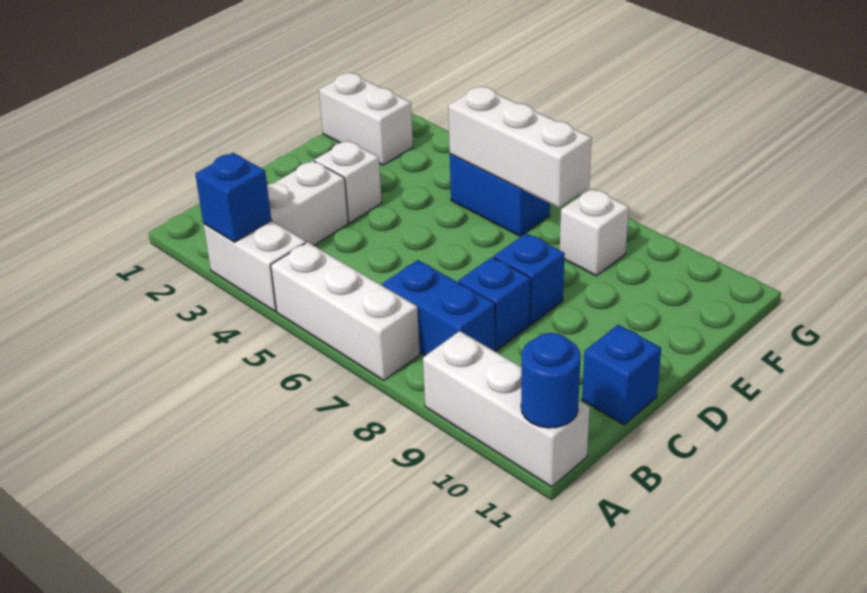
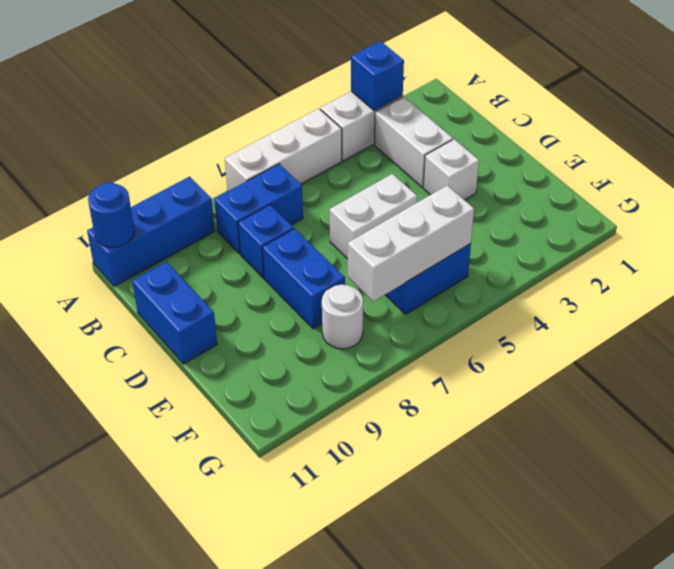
white 1x3 brick [423,331,590,487] -> blue 1x3 brick [87,177,215,286]
blue 1x1 brick [582,325,661,425] -> blue 1x2 brick [132,262,217,364]
blue 1x1 brick [494,233,565,324] -> blue 1x2 brick [262,229,345,329]
white 1x2 brick [319,73,413,165] -> white 1x2 brick moved to [330,174,417,259]
white 1x1 brick [560,189,629,276] -> white 1x1 round brick [322,285,363,349]

